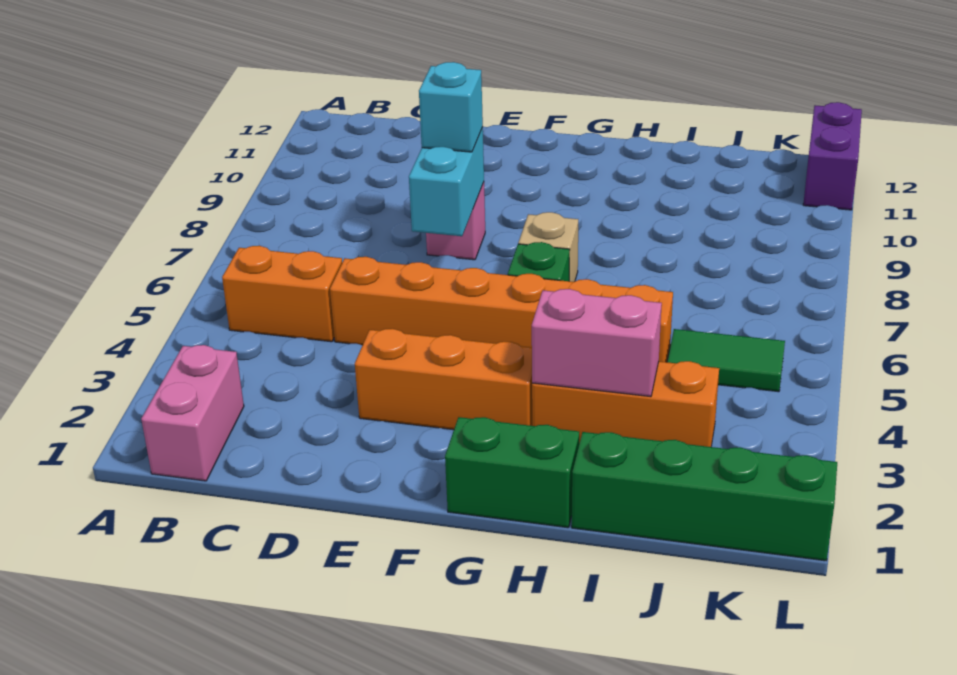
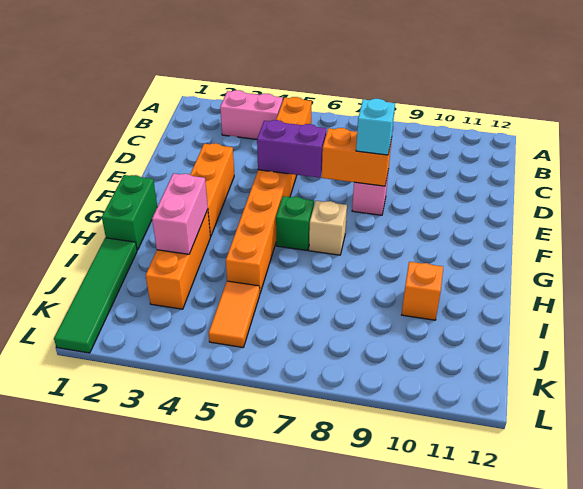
pink 1x2 brick [141,345,244,481] -> pink 1x2 brick moved to [220,90,283,139]
cyan 1x2 brick [409,128,484,236] -> orange 1x2 brick [322,128,392,186]
green 1x4 brick [572,432,837,561] -> green 1x4 tile [54,238,137,353]
none -> orange 1x1 brick [402,262,443,320]
green 1x2 tile [667,329,785,392] -> orange 1x2 tile [209,281,260,347]
purple 1x2 brick [803,102,862,210] -> purple 1x2 brick moved to [257,120,326,178]

